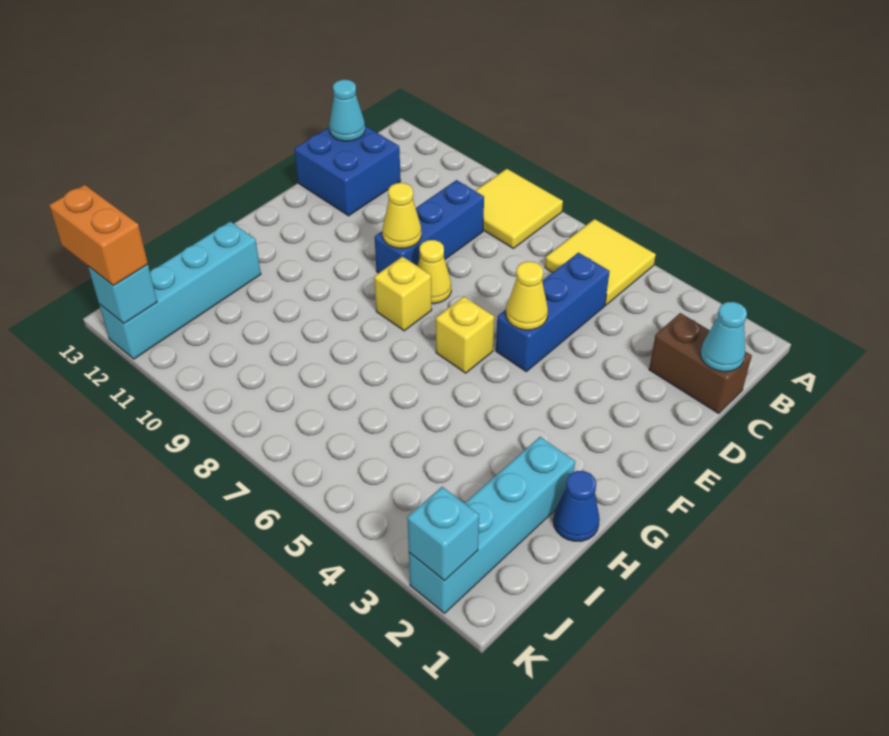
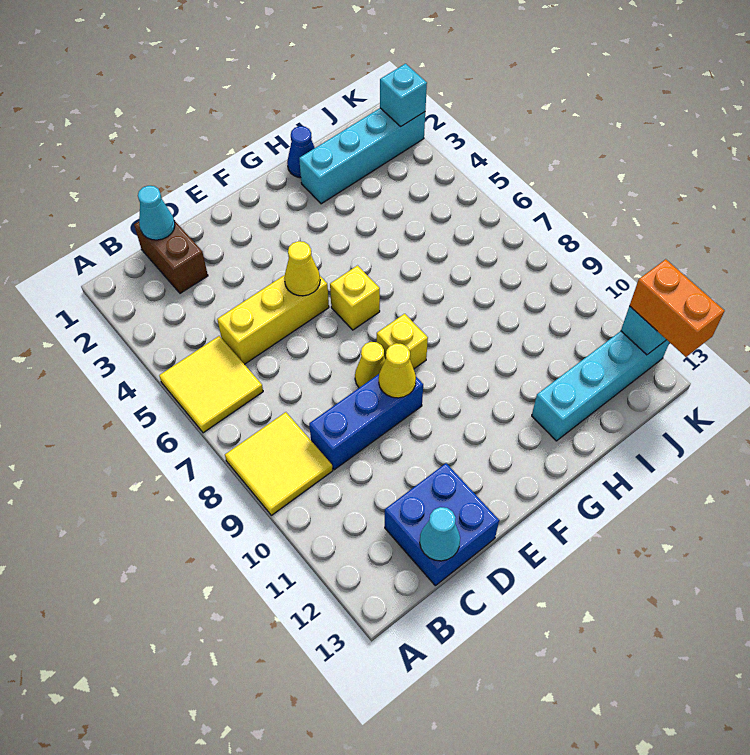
blue 1x3 brick [496,253,610,372] -> yellow 1x3 brick [217,275,329,364]

